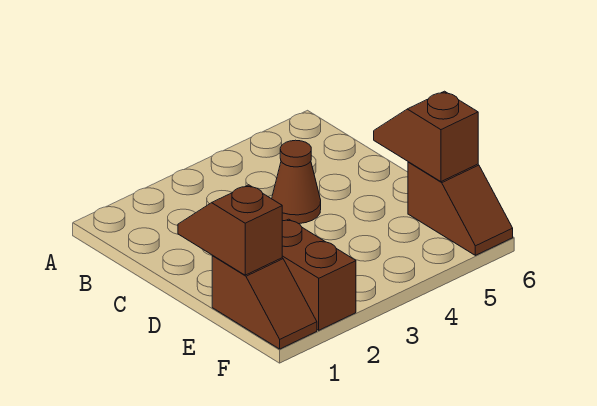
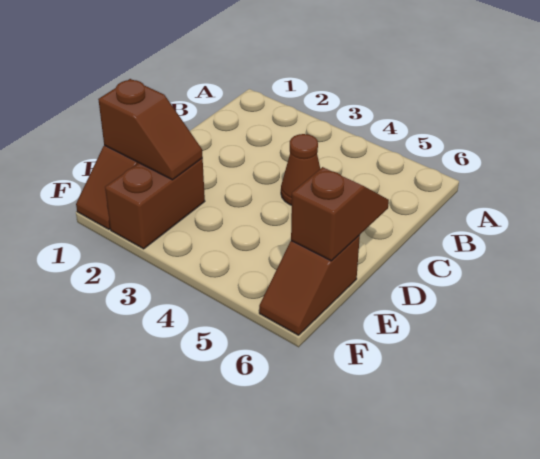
brown 1x2 slope [178,185,282,275] -> brown 1x2 slope turned to [98,79,203,180]

